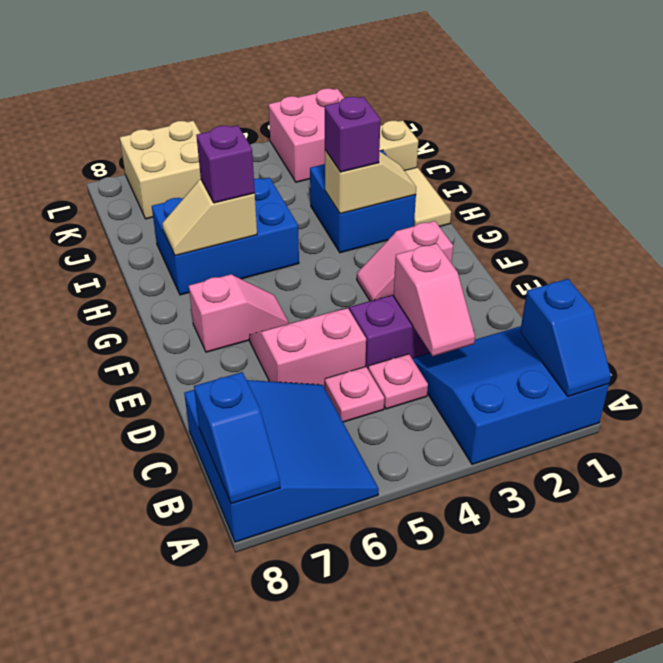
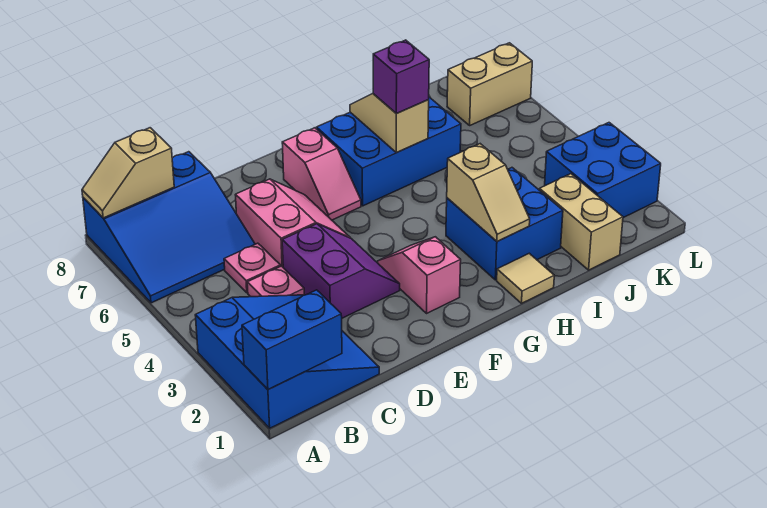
blue 1x2 slope [520,279,611,396] -> blue 1x2 brick [242,290,342,390]
blue 1x2 slope [194,372,280,504] -> tan 1x2 slope [82,128,174,218]
pink 1x2 slope [394,244,475,356] -> none
tan 1x2 tile [404,167,451,227] -> tan 1x1 tile [497,253,554,303]
purple 1x1 brick [325,97,381,172] -> none
blue 2x3 brick [152,177,299,295] -> blue 2x3 brick turned to [317,97,461,206]
pink 2x2 brick [269,88,344,182] -> blue 2x2 brick [545,123,661,218]
tan 2x2 brick [120,121,201,219] -> tan 1x2 brick [447,43,532,125]

